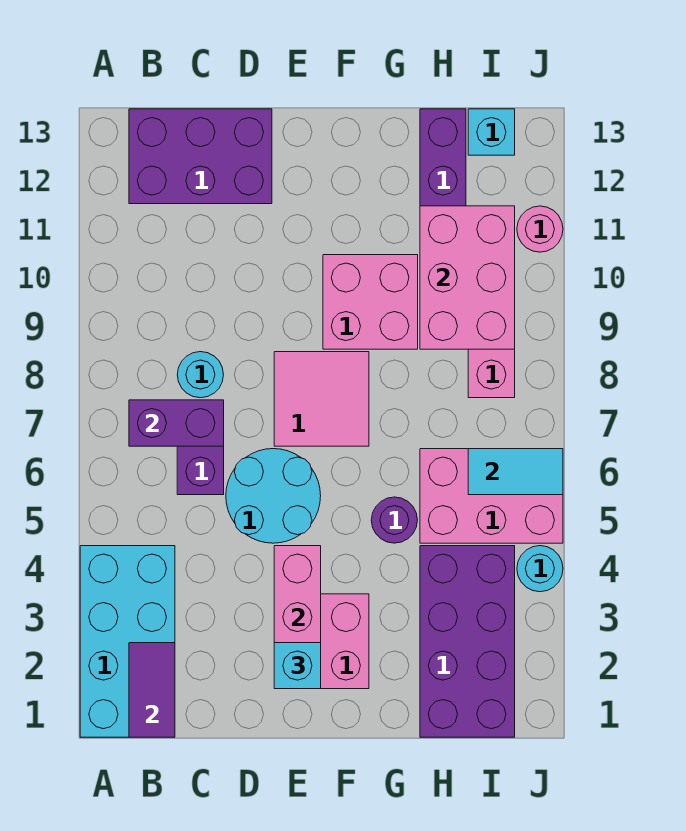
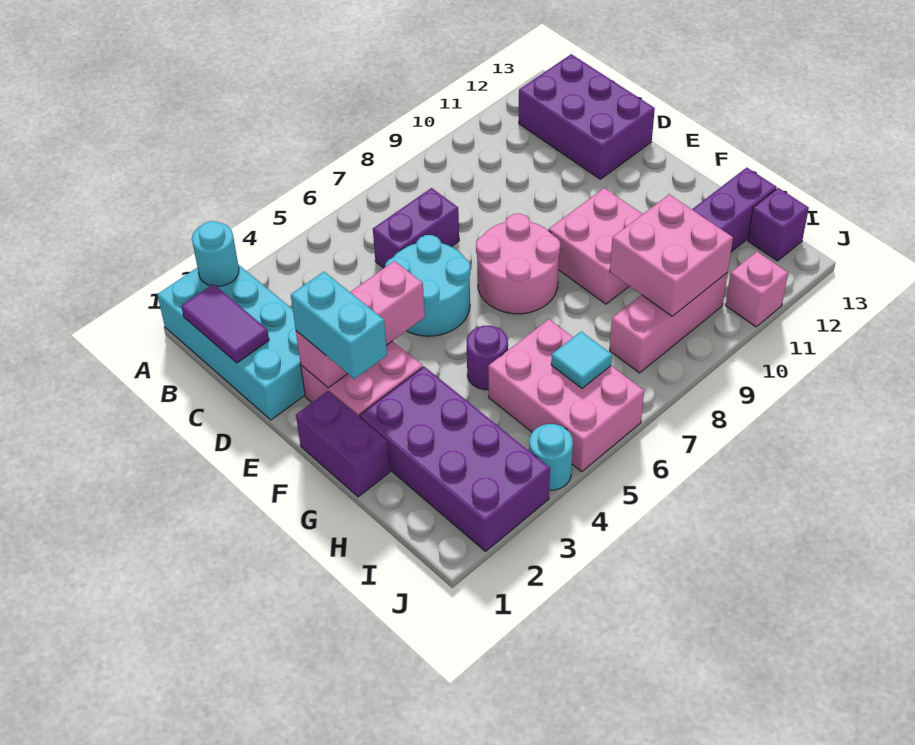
cyan 2x4 brick [80,546,175,737] -> cyan 2x4 brick turned to [157,265,305,420]
purple 1x2 tile [129,643,175,737] -> purple 1x2 tile turned to [181,284,269,363]
purple 1x2 brick [129,400,224,446] -> purple 1x2 brick moved to [296,391,390,497]
cyan 1x1 round brick [177,352,224,398] -> cyan 1x1 round brick moved to [192,221,239,286]
cyan 1x1 brick [274,643,321,689] -> cyan 1x2 brick [291,271,387,379]
pink 2x2 tile [274,352,369,446] -> pink 2x2 round brick [476,214,560,314]
purple 2x4 brick [420,546,515,737] -> purple 2x4 brick turned to [360,367,550,551]
pink 2x3 brick [420,206,515,349] -> pink 2x2 brick [610,194,733,316]
cyan 1x2 tile [468,449,563,495] -> cyan 1x1 tile [551,332,612,388]
cyan 1x1 brick [468,109,515,155] -> purple 1x1 brick [748,188,809,261]
pink 1x1 round brick [517,206,563,252] -> pink 1x1 brick [726,252,788,327]

